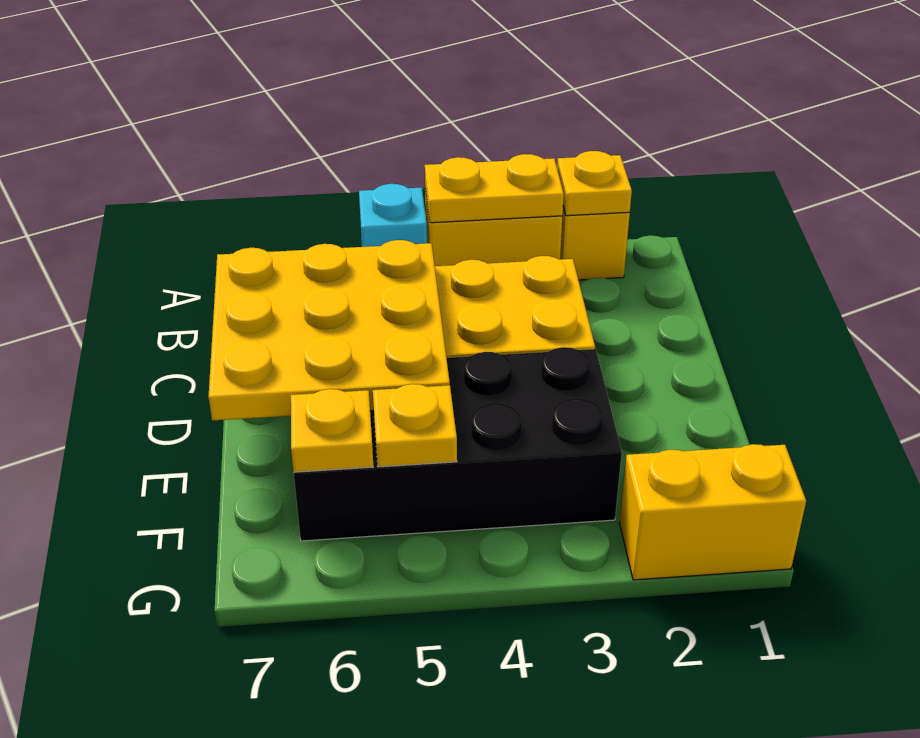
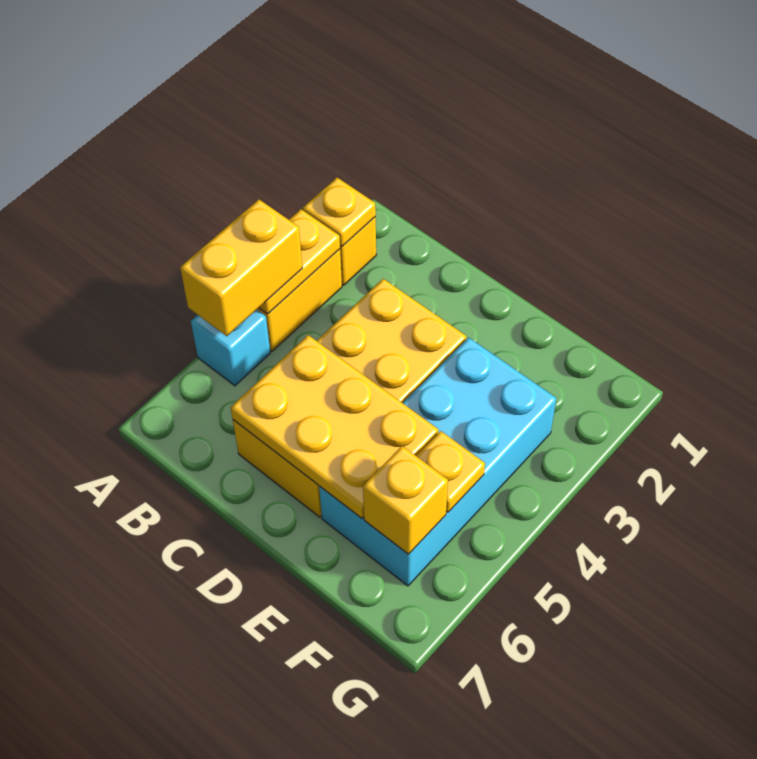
yellow 3x3 plate [208,240,450,421] -> yellow 2x3 plate [231,335,438,518]
black 2x4 brick [294,347,622,541] -> cyan 2x4 brick [319,338,556,586]
yellow 1x1 plate [291,389,373,472] -> yellow 1x1 brick [363,446,448,554]
yellow 1x2 brick [619,444,806,580] -> yellow 1x2 brick moved to [180,199,302,336]

